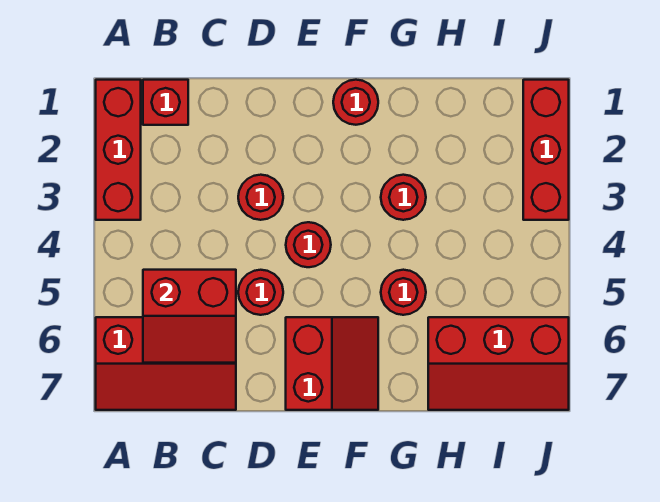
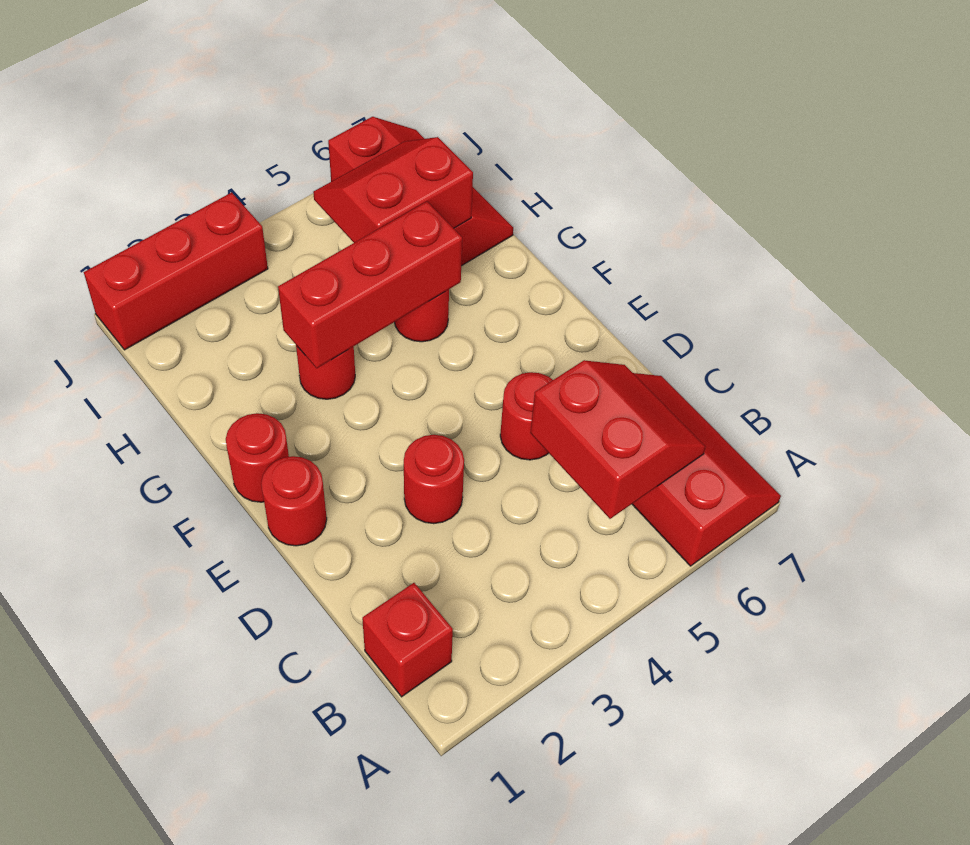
red 1x3 brick [96,80,141,220] -> red 1x3 brick moved to [278,202,462,368]
red 1x1 round brick [286,222,331,267] -> red 1x1 round brick moved to [261,456,327,546]
red 2x2 slope [286,317,378,410] -> red 2x2 slope moved to [313,137,473,243]

